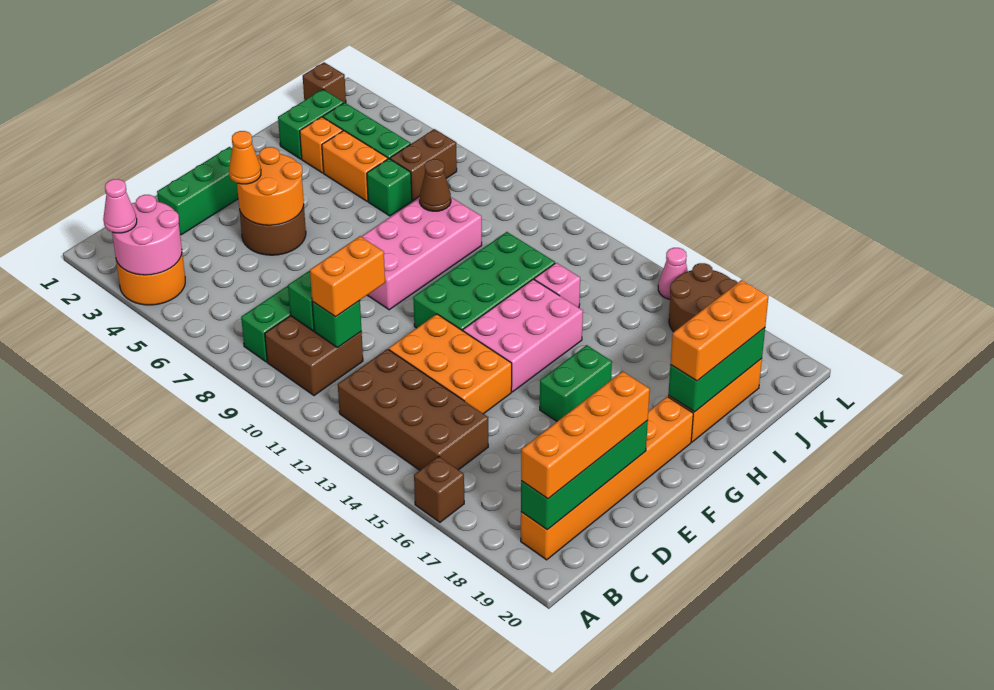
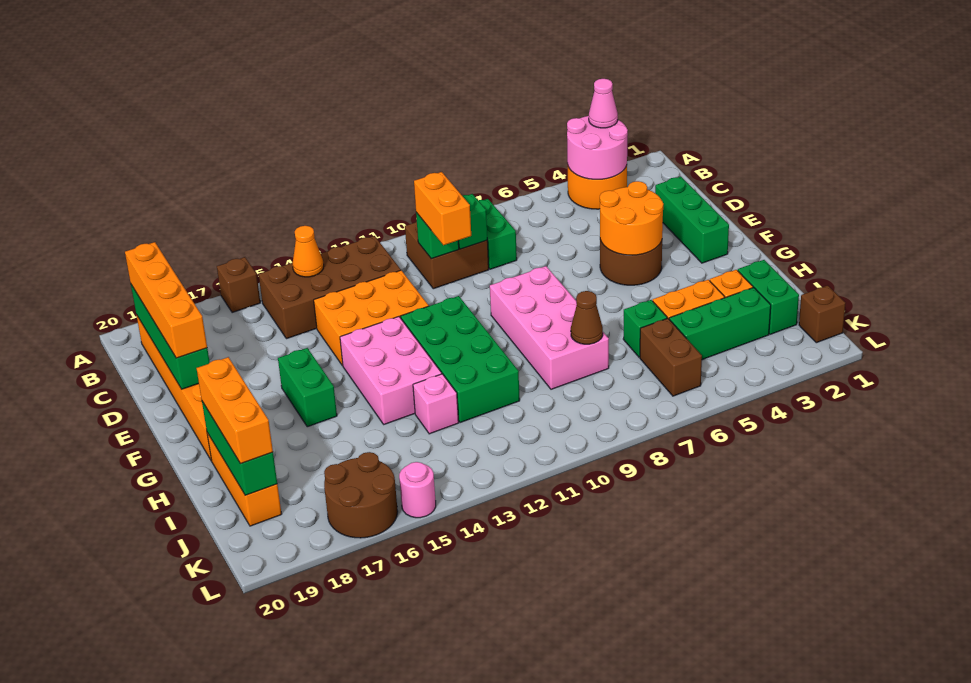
orange 1x1 cone [229,131,261,184] -> orange 1x1 cone moved to [292,226,324,277]
pink 1x1 cone [658,248,688,299] -> pink 1x1 round brick [399,462,436,518]

